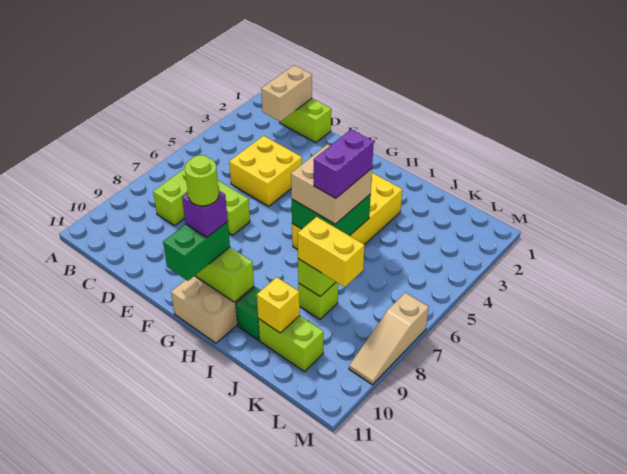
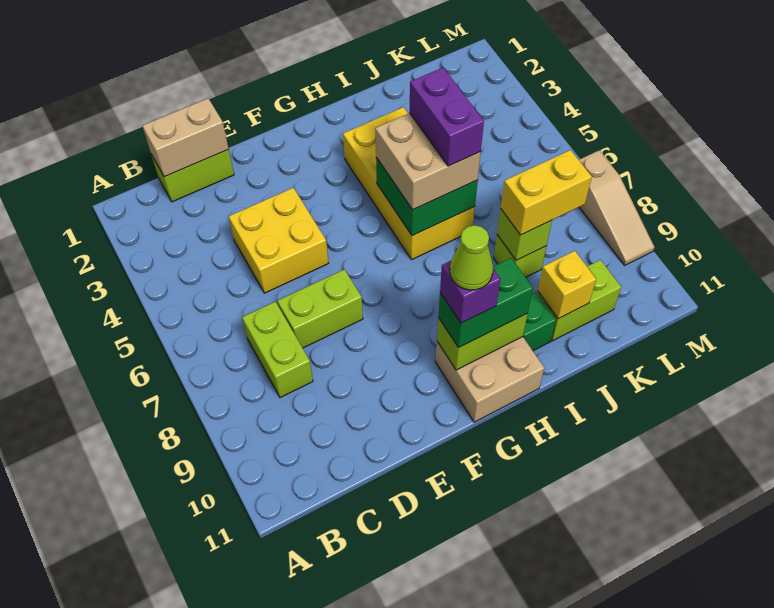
tan 1x2 brick [261,65,312,121] -> tan 1x2 brick turned to [143,98,229,177]
green 1x2 brick [163,222,230,281] -> green 1x2 brick turned to [438,258,533,348]
lime 1x1 round brick [185,155,219,206] -> lime 1x1 cone [450,225,493,290]

